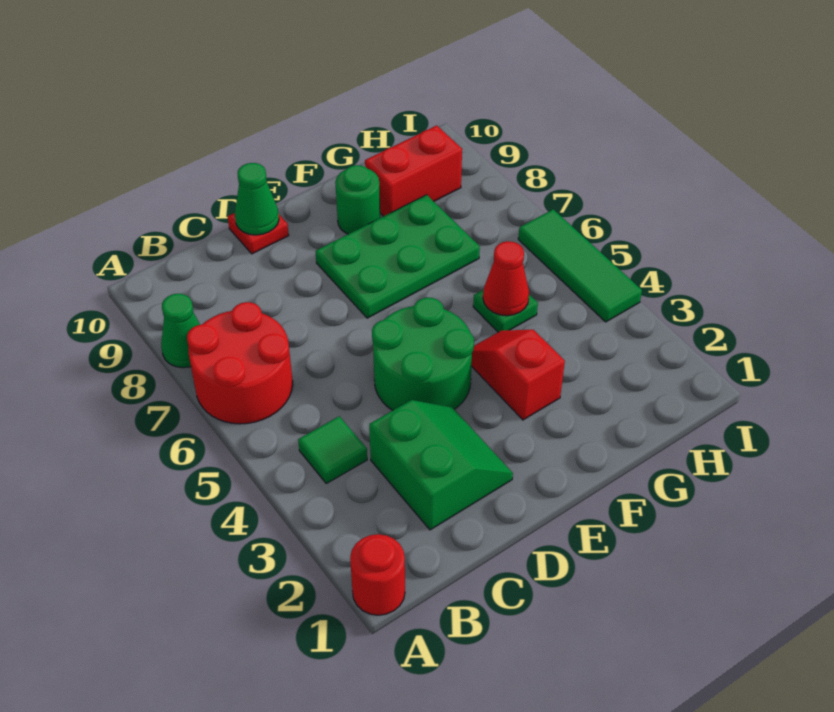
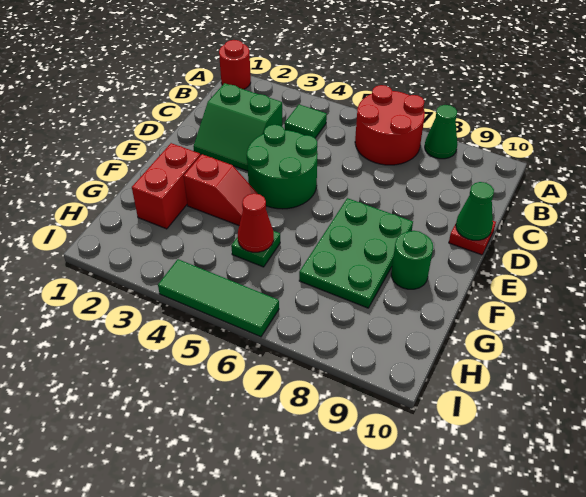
red 1x2 brick [365,125,462,216] -> red 1x2 brick moved to [132,143,200,229]

